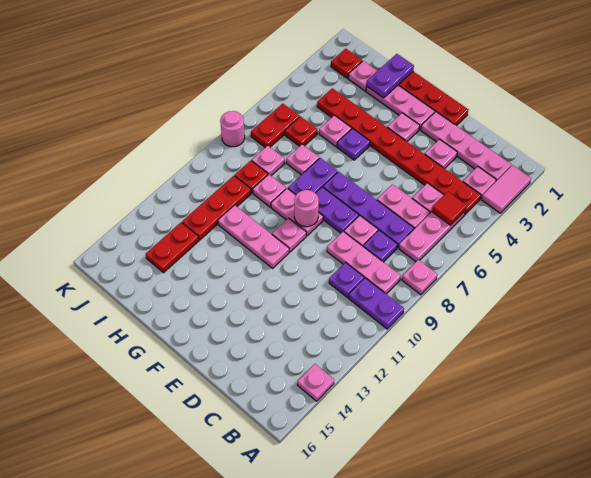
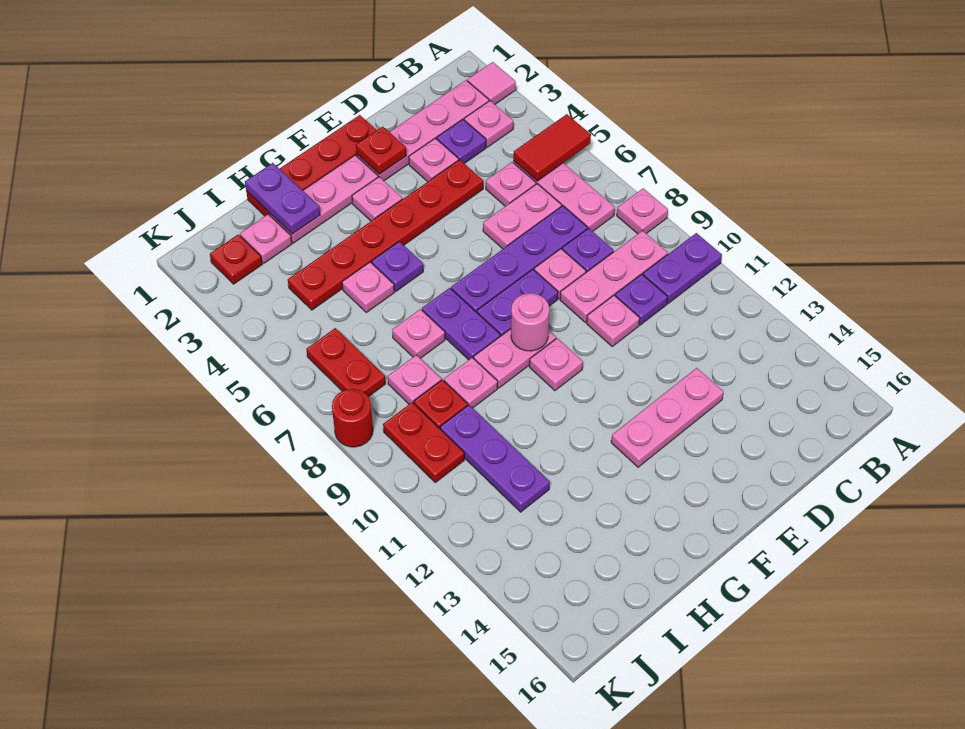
pink 1x2 tile [482,165,531,213] -> pink 1x1 tile [467,62,516,104]
pink 1x1 plate [297,364,334,401] -> pink 1x1 plate moved to [587,295,640,346]
red 1x8 plate [317,88,481,215] -> red 1x6 plate [288,160,483,310]
red 1x1 tile [432,192,467,225] -> red 1x2 tile [513,114,591,181]
none -> purple 1x1 plate [437,119,486,163]
pink 1x3 plate [218,205,289,268] -> pink 1x3 plate moved to [611,368,724,467]
red 1x1 plate [285,117,317,146] -> red 1x1 plate moved to [356,127,406,174]
red 1x3 plate [182,176,251,240] -> purple 1x3 plate [440,405,550,512]
red 1x2 plate [146,222,199,273] -> red 1x2 plate moved to [383,402,464,482]
pink 1x1 round brick [220,111,245,147] -> red 1x1 round brick [332,389,373,447]

